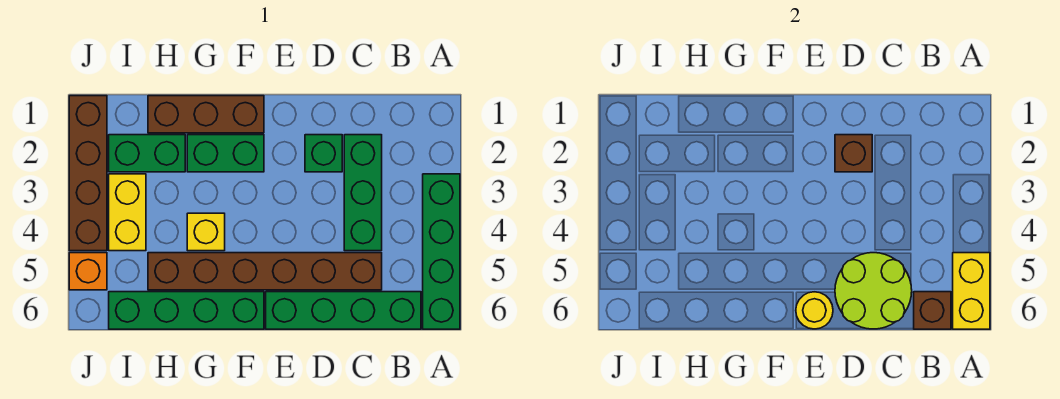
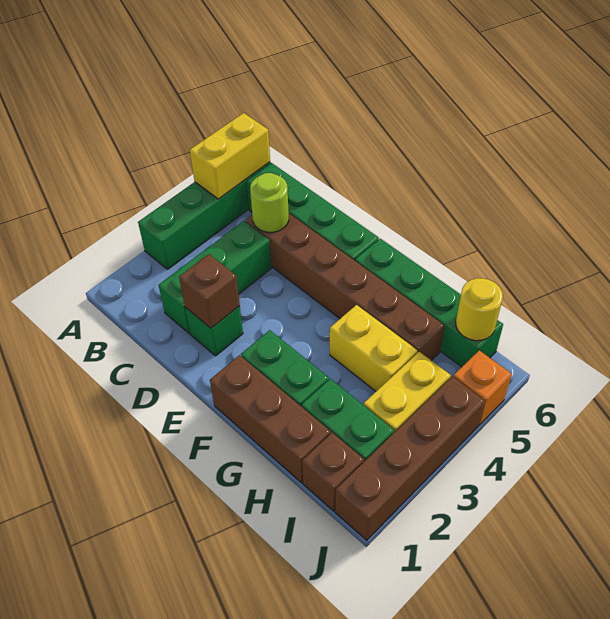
brown 1x1 brick [914,292,951,329] -> brown 1x1 brick moved to [302,433,364,511]
lime 2x2 round brick [835,253,912,329] -> lime 1x1 round brick [250,173,289,232]
yellow 1x1 round brick [796,292,833,329] -> yellow 1x1 round brick moved to [456,278,503,341]
yellow 1x1 brick [187,213,225,251] -> yellow 1x2 brick [330,305,418,391]

